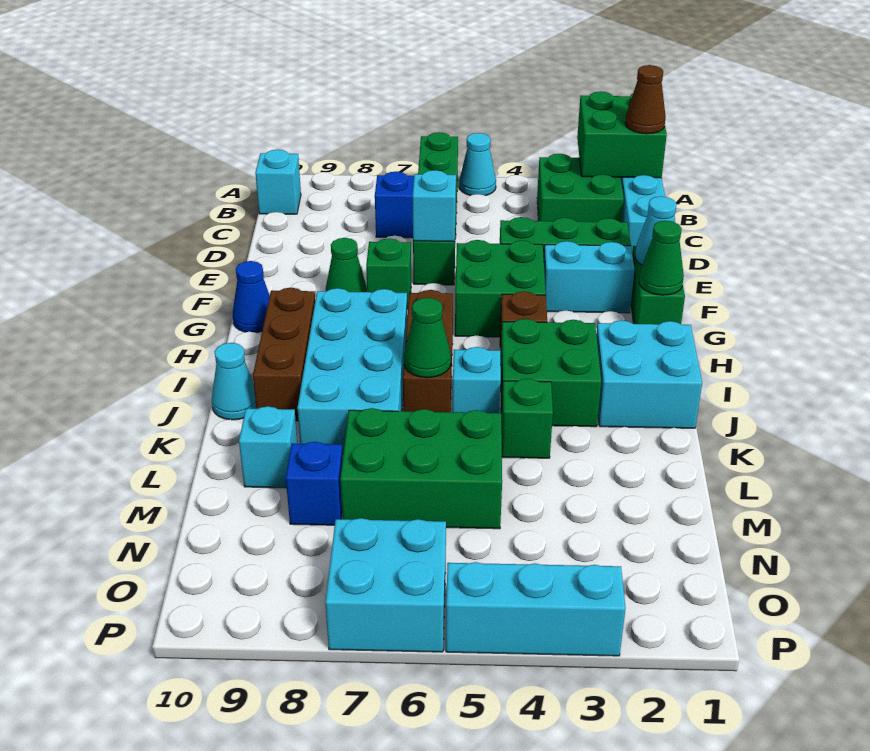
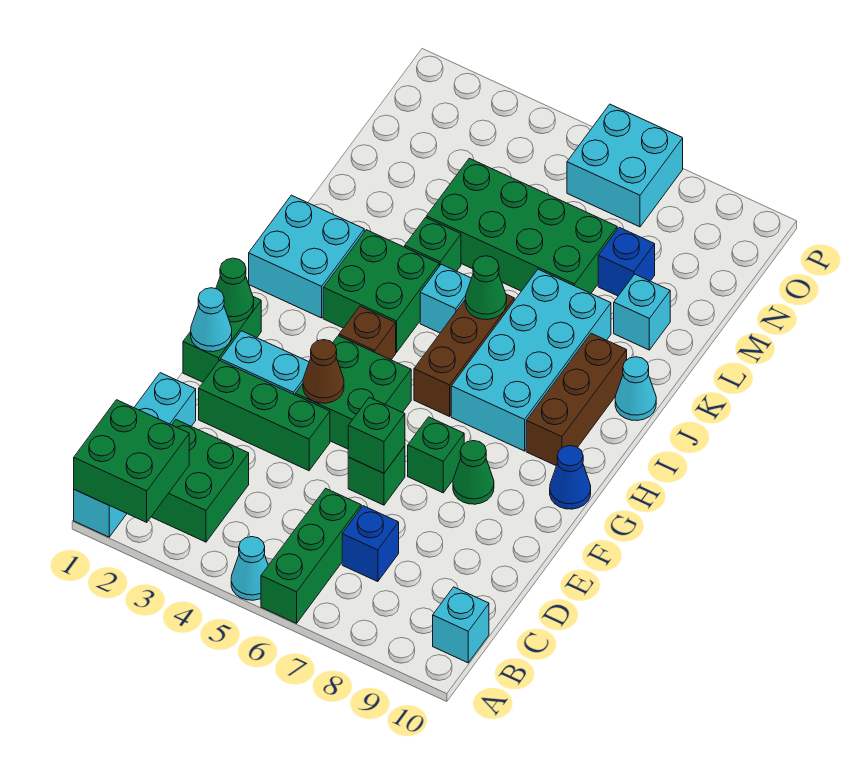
brown 1x1 cone [625,65,666,134] -> brown 1x1 cone moved to [303,340,344,403]
cyan 1x1 brick [412,170,456,242] -> green 1x1 brick [348,397,405,473]
green 2x3 brick [340,408,502,529] -> green 2x4 brick [427,158,617,293]
cyan 1x3 brick [446,562,626,656] -> none

